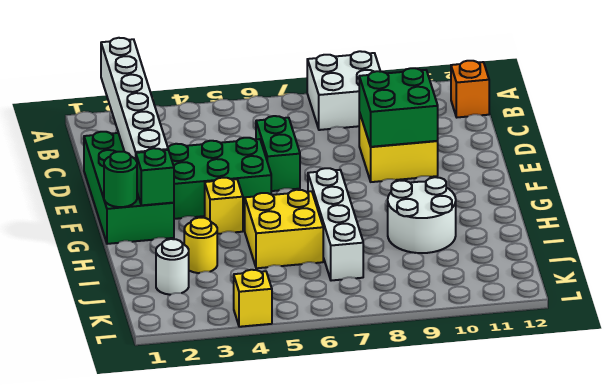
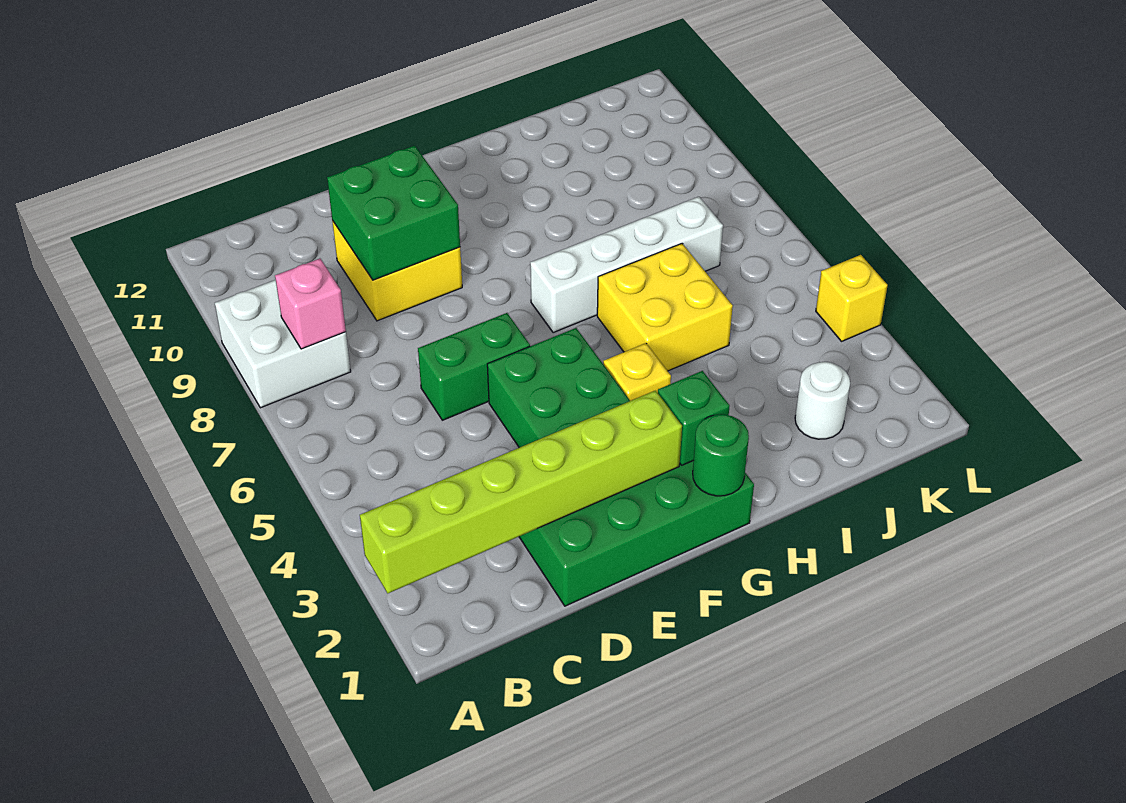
white 1x6 brick [101,38,168,159] -> lime 1x6 brick [360,391,682,593]
none -> pink 1x1 brick [275,259,346,349]
orange 1x1 brick [451,61,489,117] -> none
white 2x2 round brick [388,177,456,253] -> none
yellow 1x1 round brick [184,218,217,273] -> none

